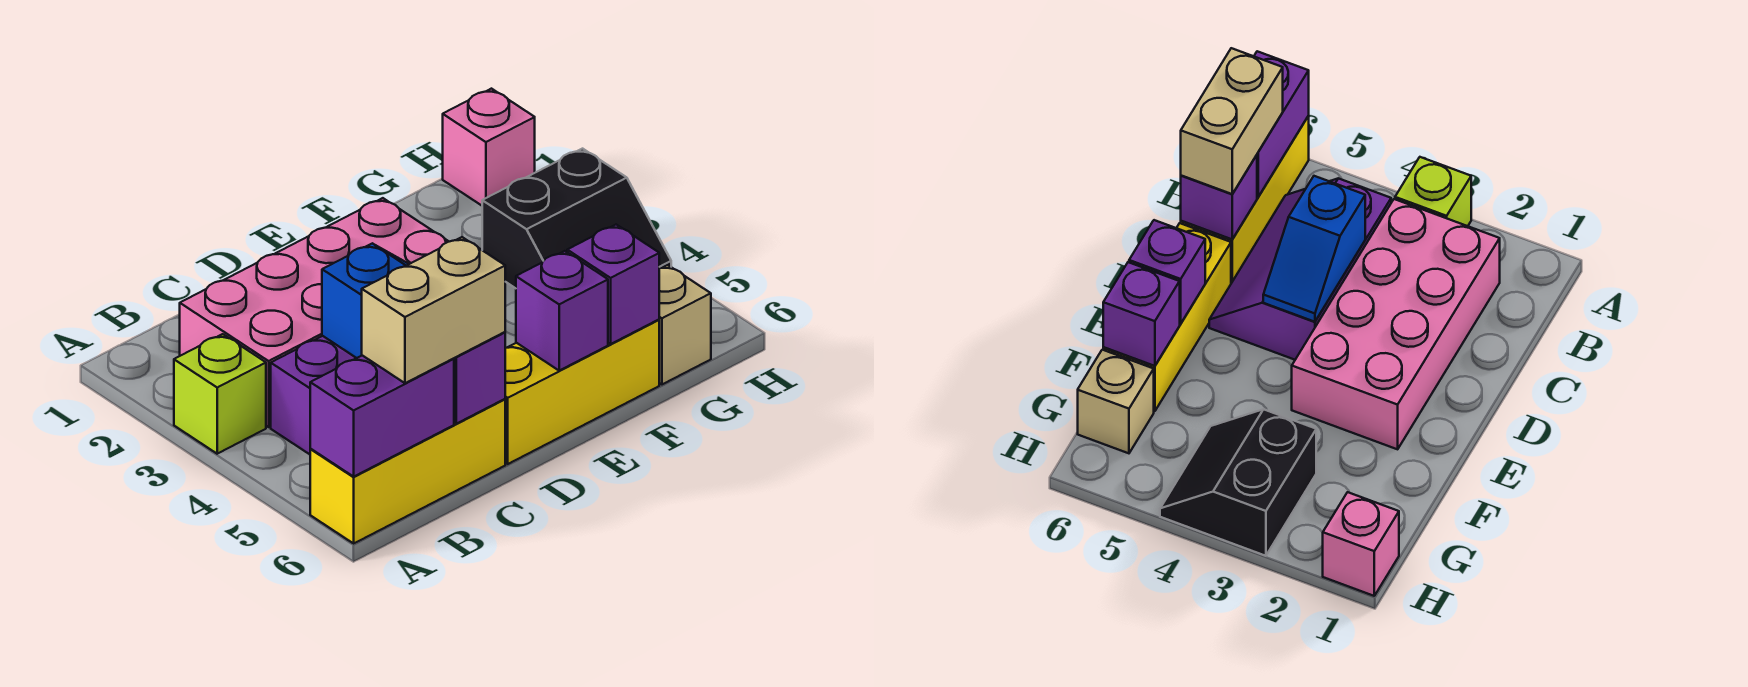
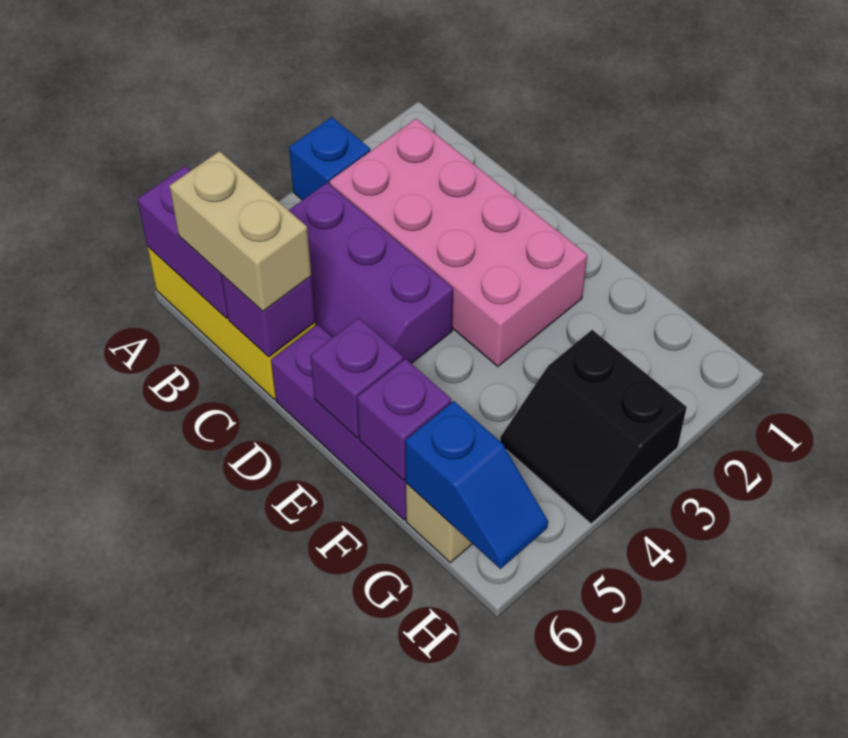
lime 1x1 brick [174,334,266,454] -> blue 1x1 brick [289,117,370,200]
blue 1x2 slope [322,243,409,358] -> blue 1x2 slope moved to [405,401,548,569]
yellow 1x3 brick [505,320,659,464] -> purple 1x3 brick [271,324,406,520]
pink 1x1 brick [443,89,535,206] -> none

